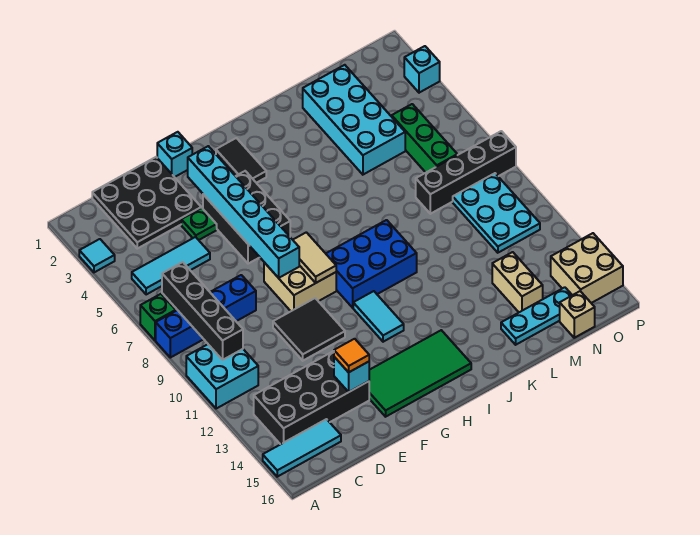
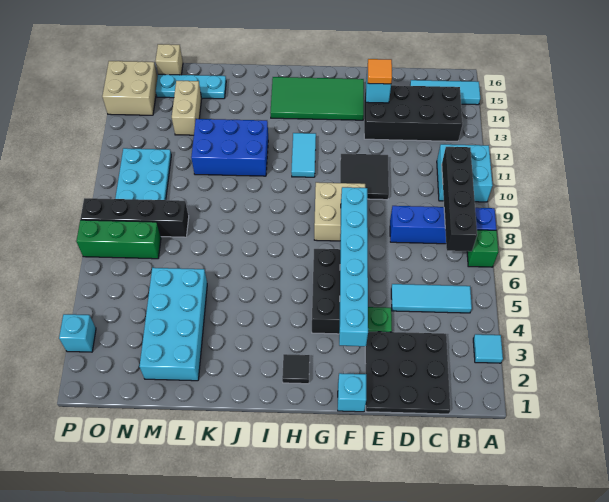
tan 1x2 tile [293,232,336,283] -> none
black 1x2 tile [216,138,266,183] -> black 1x1 tile [282,354,310,384]
blue 2x3 brick [326,220,417,308] -> blue 2x3 brick moved to [191,119,268,176]
green 1x3 brick [392,104,457,172] -> green 1x3 brick turned to [77,220,161,259]

